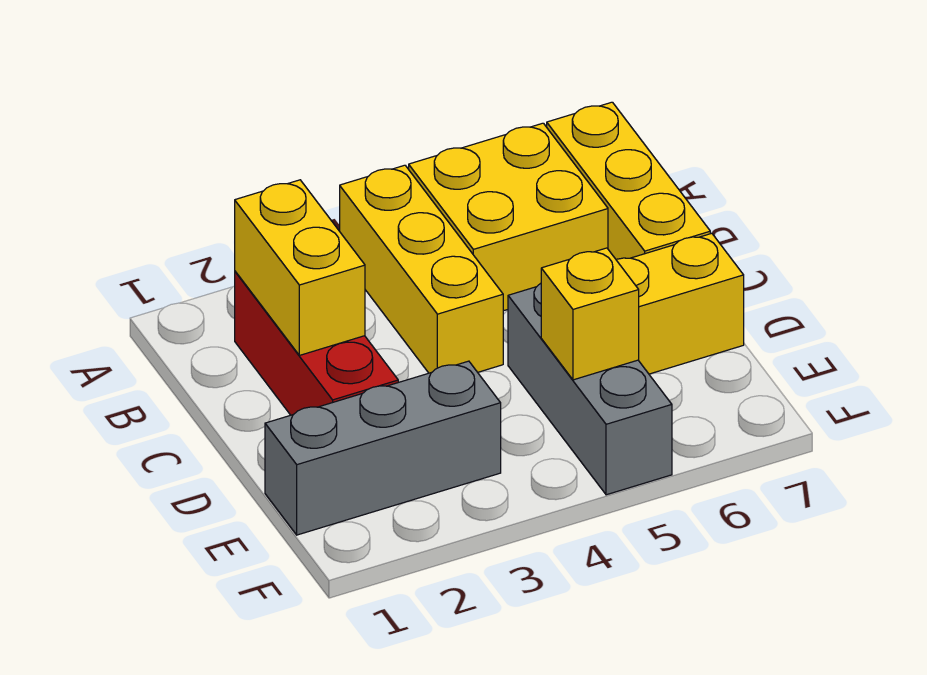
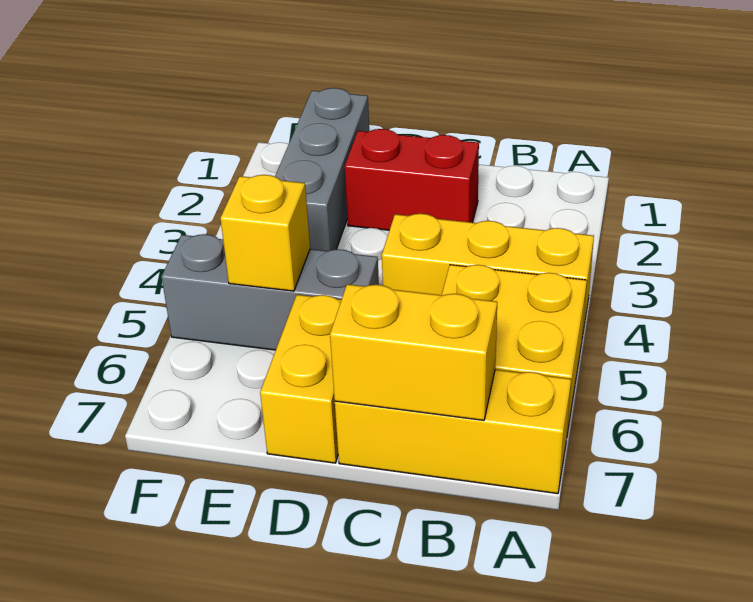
red 1x3 brick [235,271,398,415] -> red 1x2 brick [345,129,479,230]
yellow 1x2 brick [235,180,365,355] -> yellow 1x2 brick moved to [330,284,497,420]

